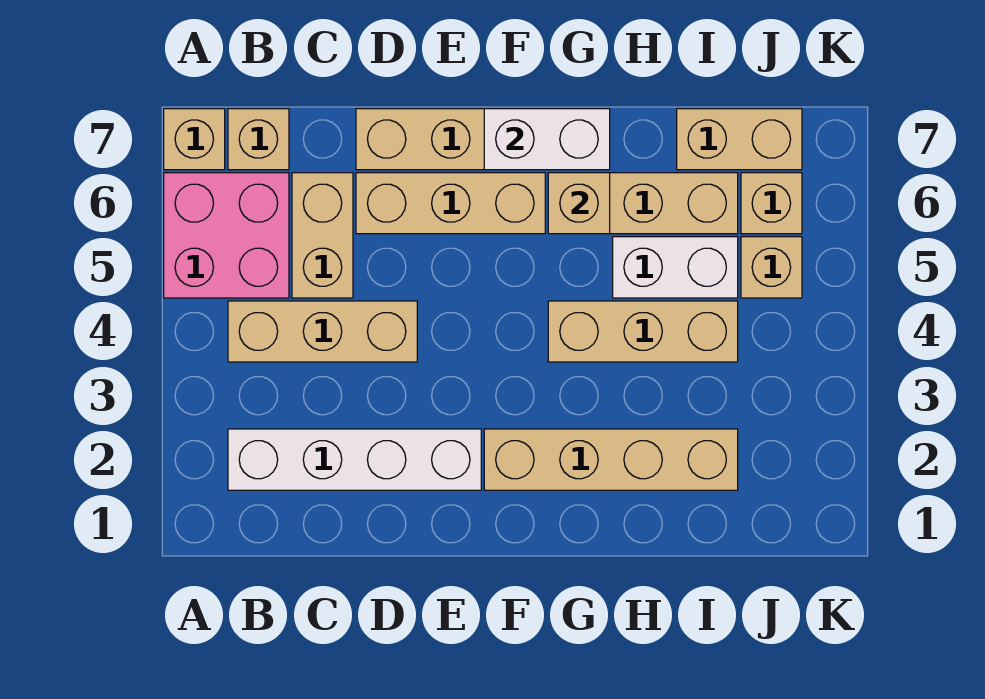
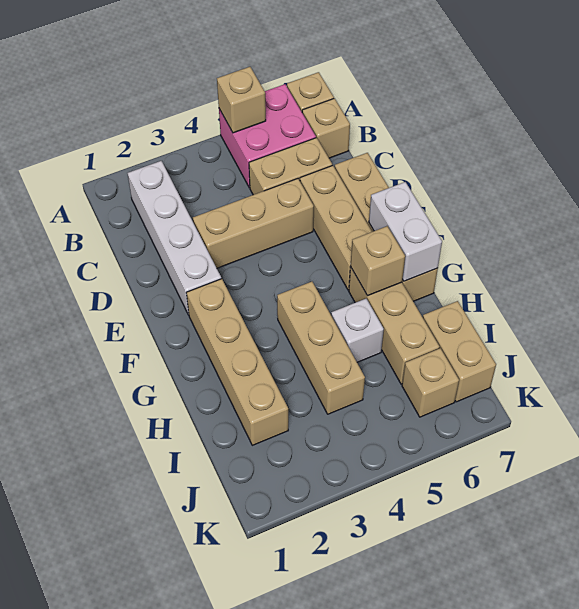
tan 1x3 brick [228,301,417,362] -> tan 1x3 brick turned to [193,179,314,268]
white 1x2 brick [613,237,738,298] -> white 1x1 brick [331,299,384,362]
tan 1x1 brick [741,237,802,298] -> tan 1x1 brick moved to [217,67,266,133]

